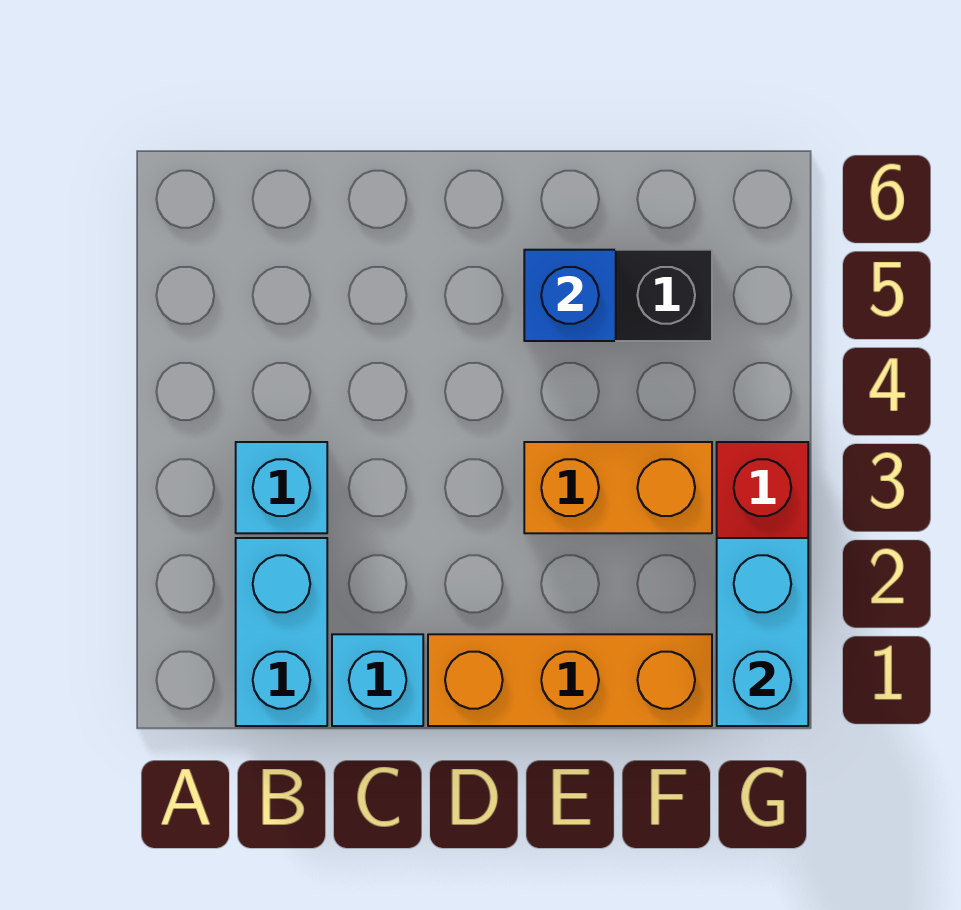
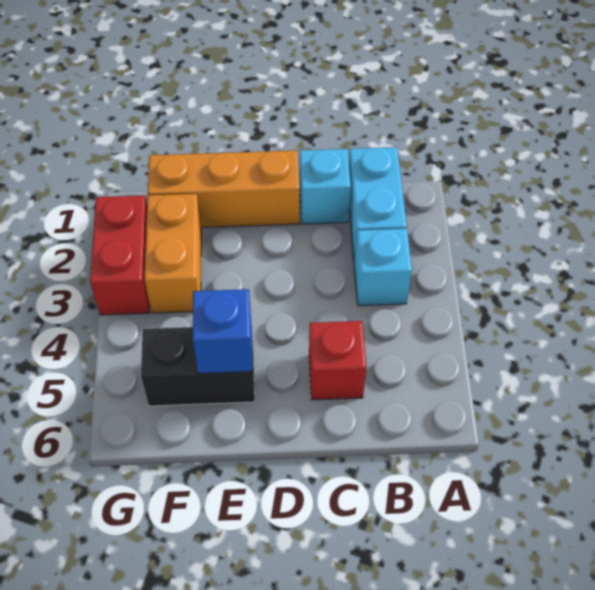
none -> red 1x1 brick [309,321,366,400]
orange 1x2 brick [524,442,712,533] -> orange 1x2 brick turned to [145,194,201,313]
cyan 1x2 brick [717,538,808,726] -> none

